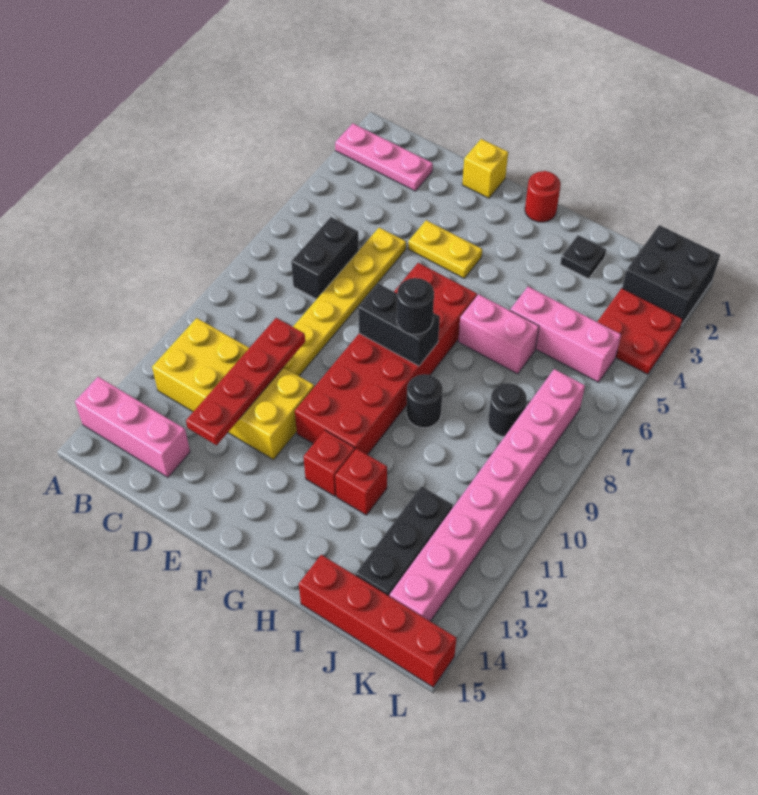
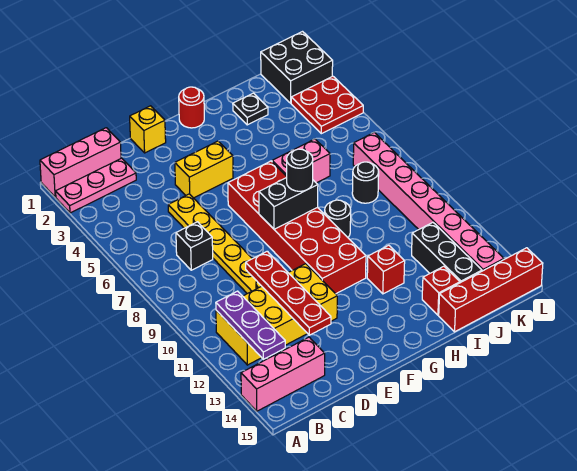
none -> purple 1x3 plate [216,291,285,359]
black 1x2 brick [291,217,359,299] -> black 1x1 brick [176,222,213,270]
yellow 1x2 plate [408,220,482,278] -> yellow 1x2 brick [175,141,233,198]
red 1x1 brick [304,430,355,496] -> red 1x1 brick moved to [422,266,460,315]
pink 1x3 brick [510,286,621,382] -> pink 1x3 brick moved to [40,128,121,197]

